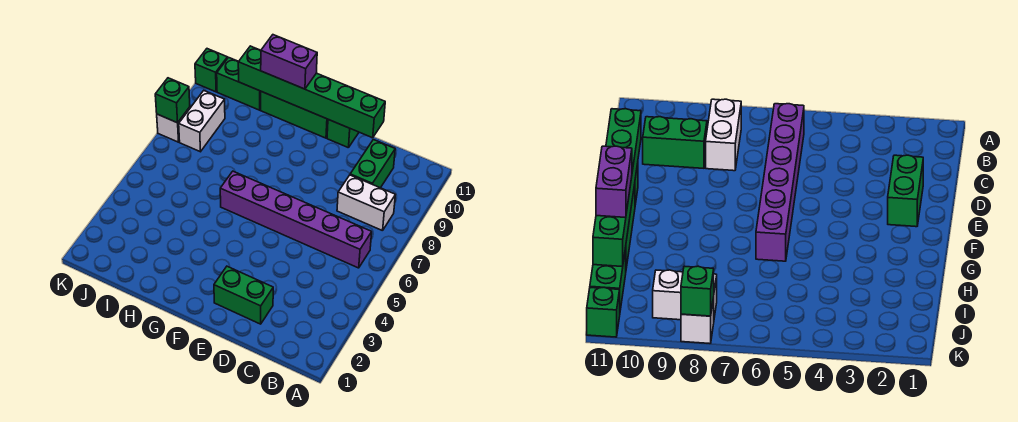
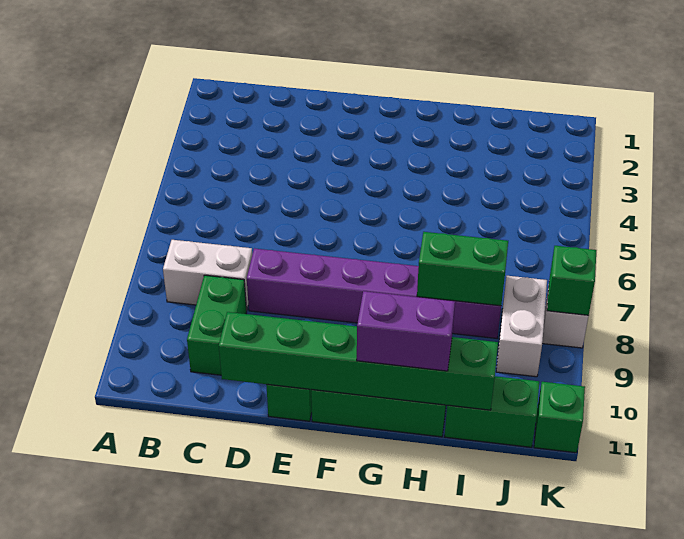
purple 1x6 brick [220,171,372,268] -> purple 1x6 brick moved to [247,248,501,338]
green 1x2 brick [214,266,273,324] -> green 1x2 brick moved to [417,232,508,306]

